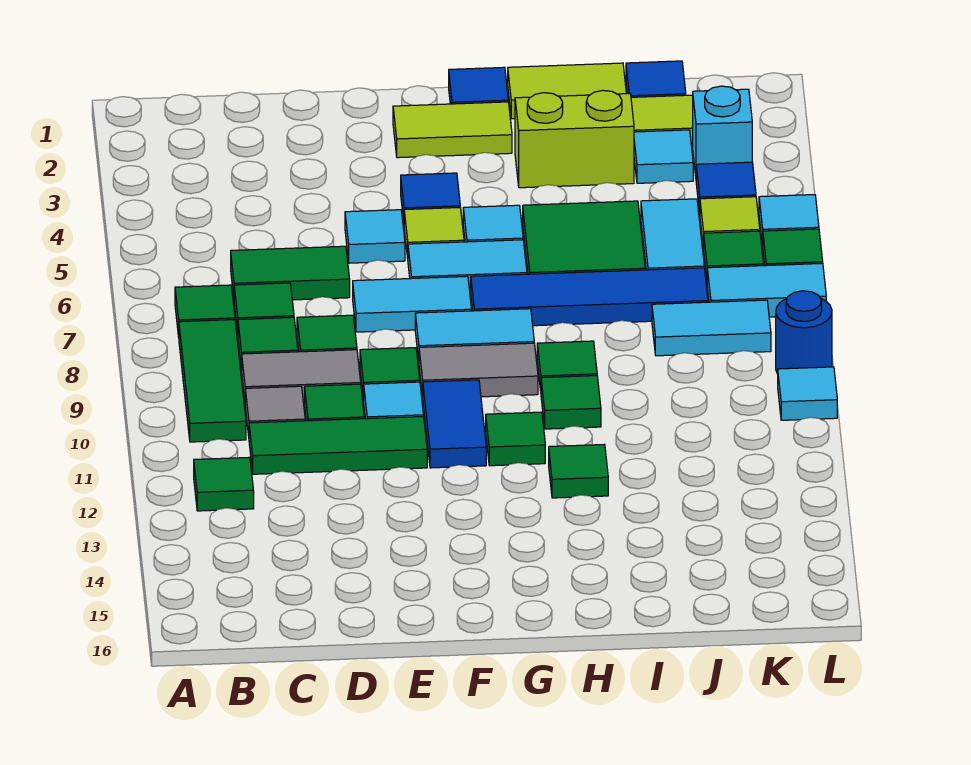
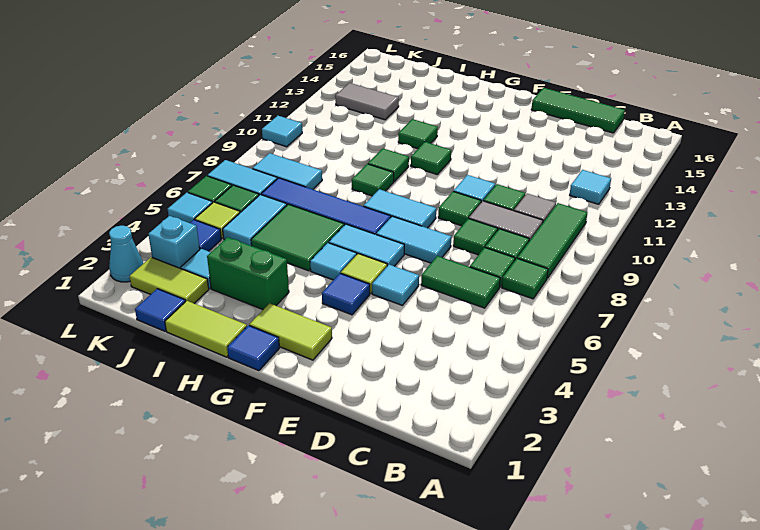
green 1x1 tile [194,457,254,511] -> cyan 1x1 tile [570,170,611,204]
green 1x3 tile [249,416,427,474] -> green 1x3 tile moved to [531,88,625,133]
grey 1x2 tile [419,343,538,397] -> grey 1x2 tile moved to [335,83,399,120]
blue 1x2 tile [423,380,486,468] -> none
lime 1x2 brick [515,90,634,188] -> green 1x2 brick [207,237,289,309]
none -> cyan 1x1 cone [109,226,143,282]
blue 1x1 round brick [776,291,832,374] -> none

